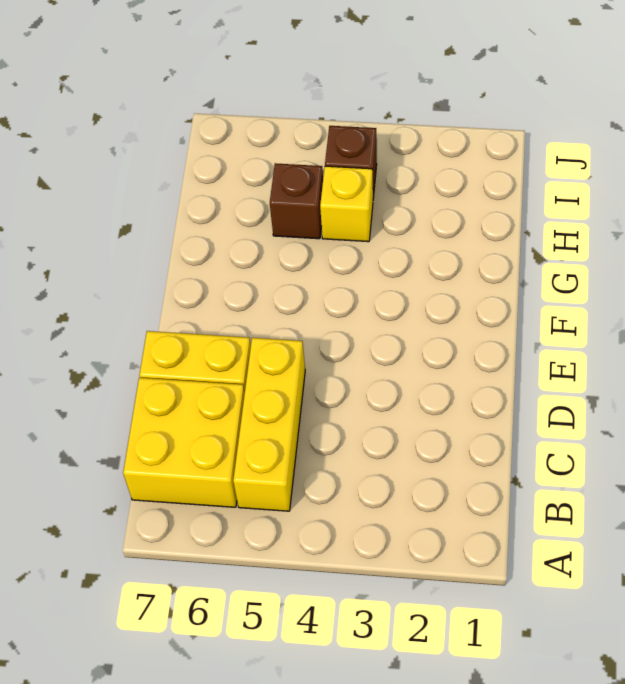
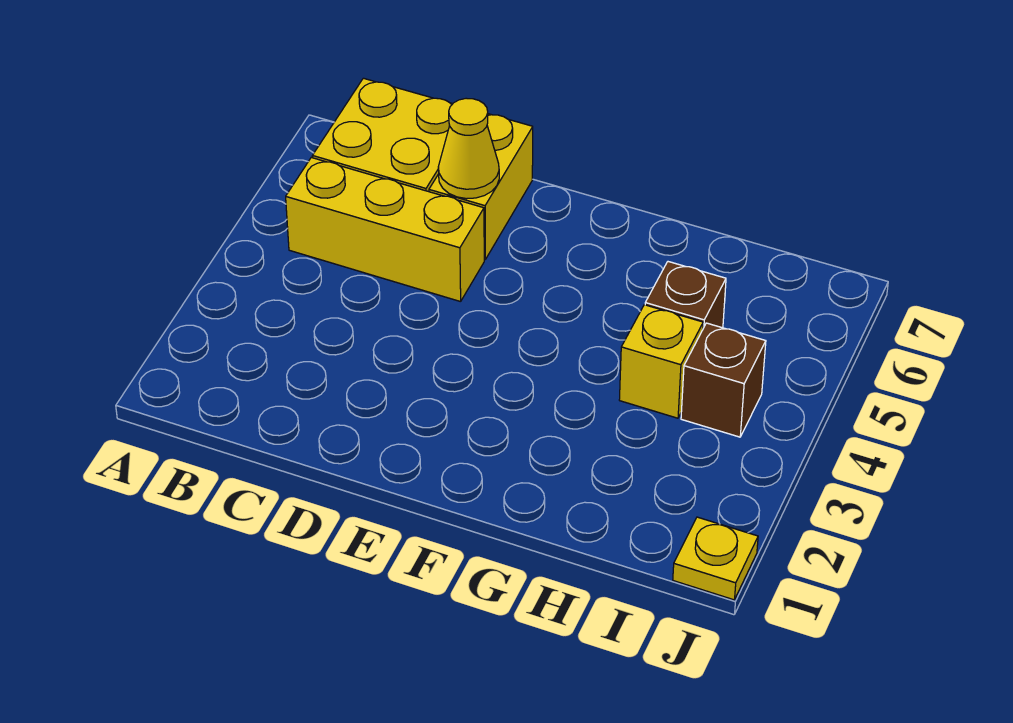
none -> yellow 1x1 cone [438,98,499,199]
none -> yellow 1x1 plate [673,517,758,600]

